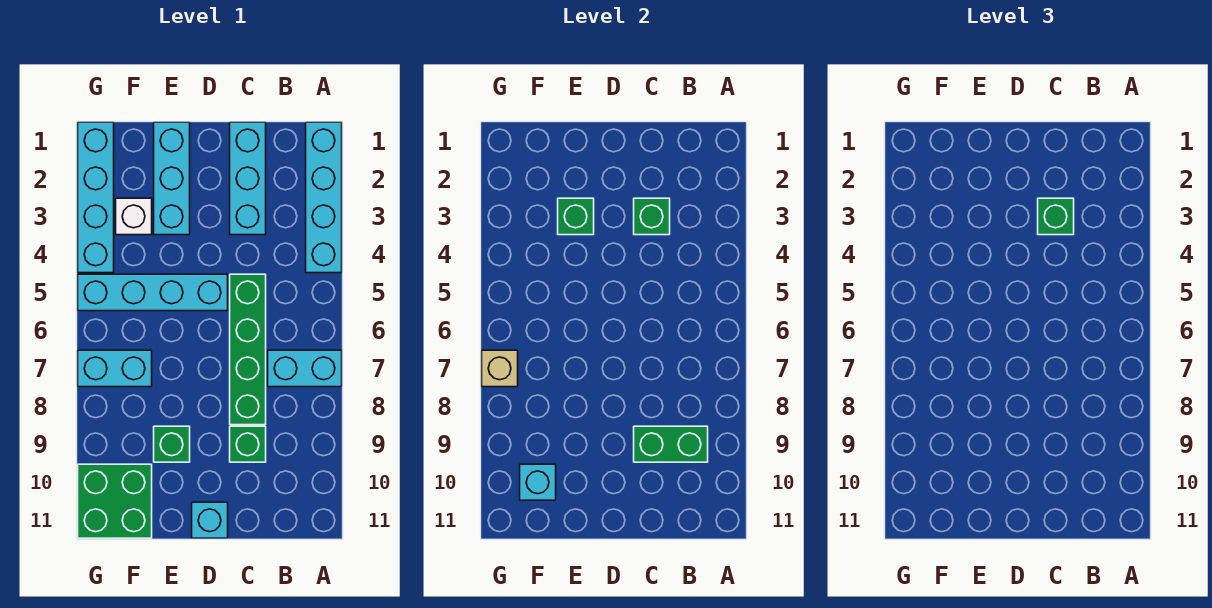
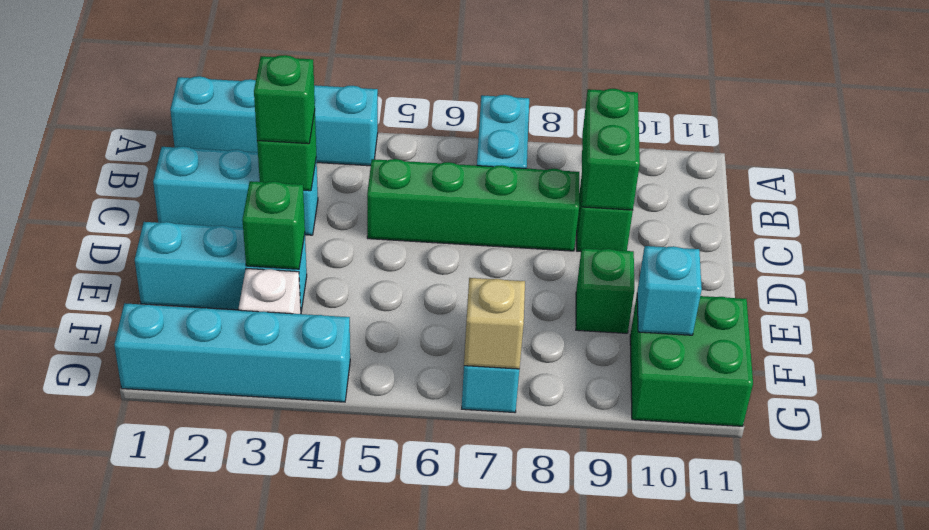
cyan 1x4 brick [78,274,228,311] -> none
cyan 1x1 brick [192,502,228,538] -> none

